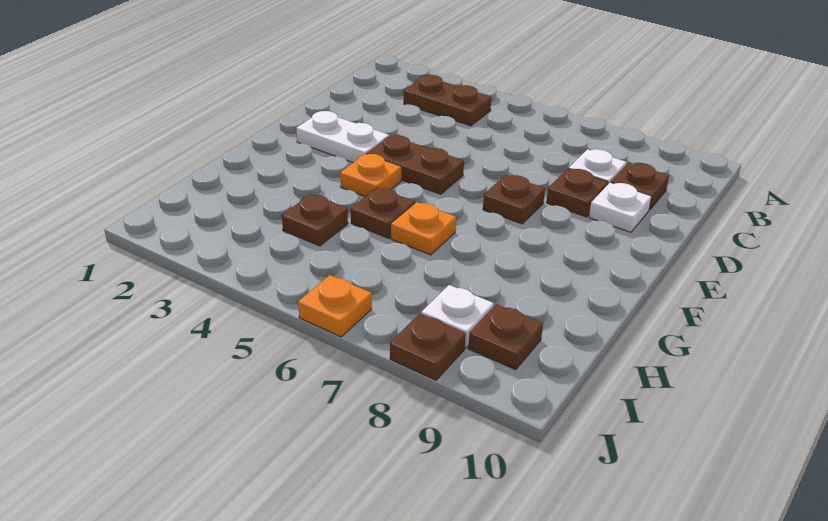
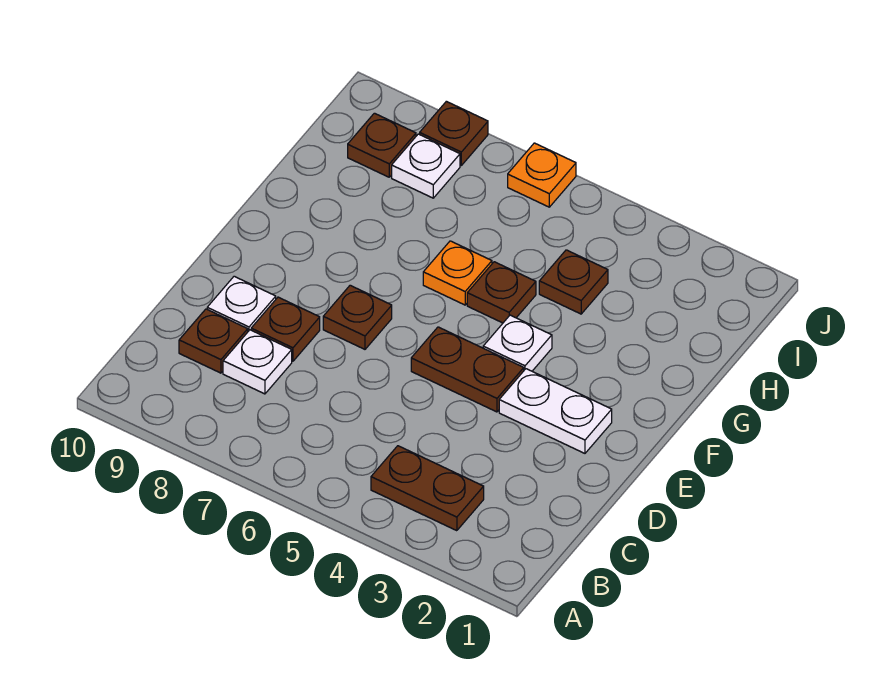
orange 1x1 plate [340,154,401,196] -> white 1x1 plate [483,315,552,371]

